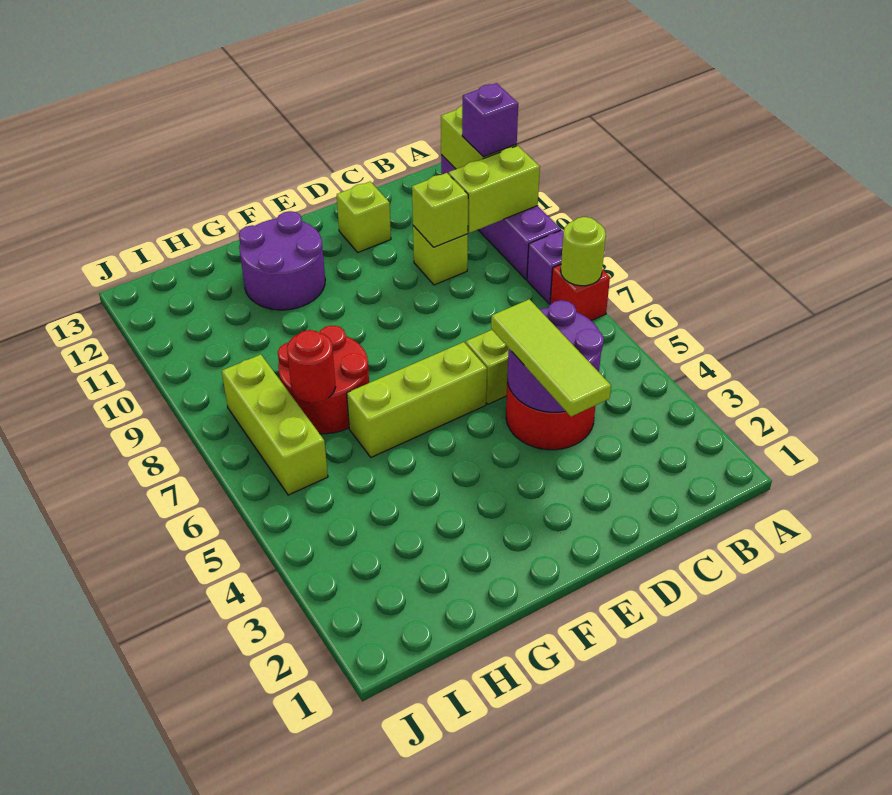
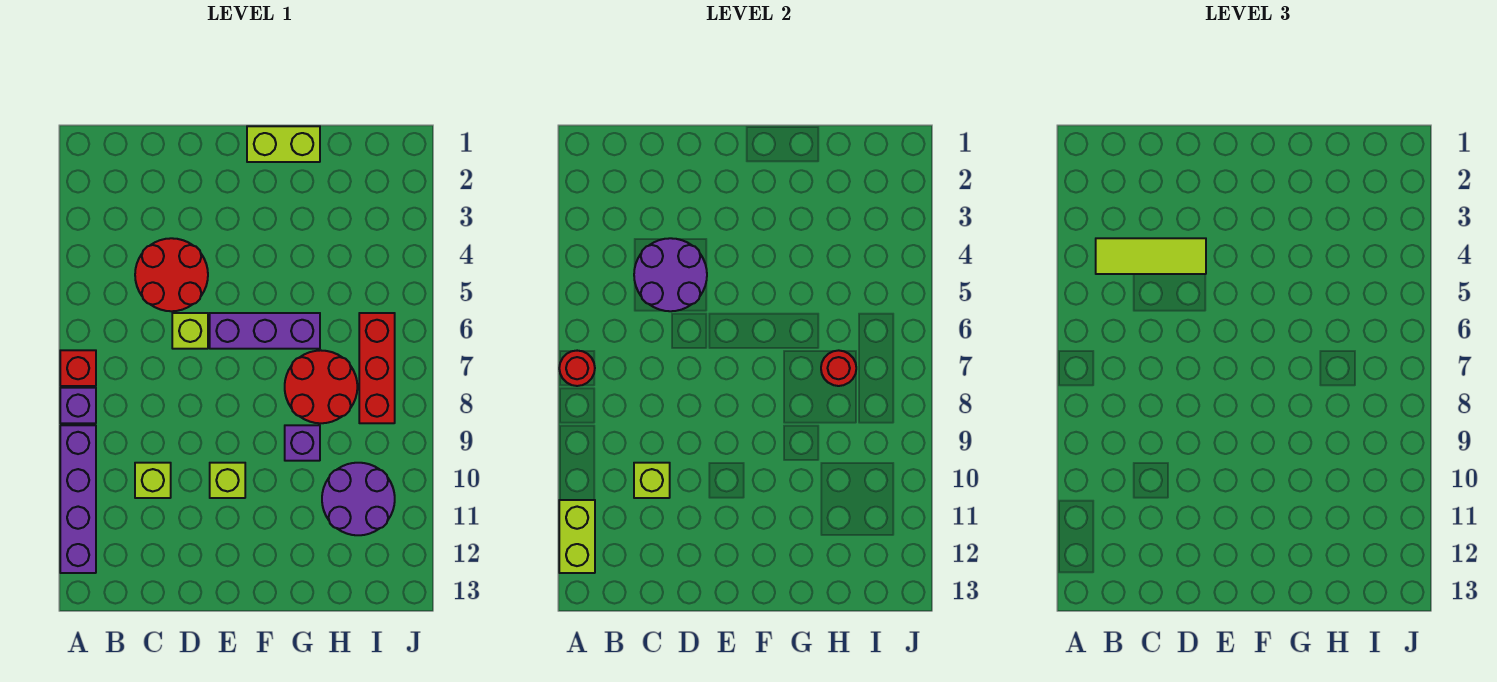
lime 1x1 round brick [561,217,606,286] -> red 1x1 round brick [559,351,595,386]
lime 1x2 brick [449,146,540,233] -> lime 1x2 brick moved to [247,126,320,162]
purple 1x1 brick [462,83,518,157] -> purple 1x1 brick moved to [285,425,320,461]
lime 1x3 tile [491,299,611,417] -> lime 1x3 tile turned to [1096,238,1206,274]
lime 1x1 brick [337,182,391,252] -> lime 1x1 brick moved to [210,463,245,498]
lime 1x3 brick [347,342,487,457] -> purple 1x3 brick [210,313,320,349]
purple 2x2 round brick [239,211,325,310] -> purple 2x2 round brick moved to [322,463,395,535]
lime 1x3 brick [222,354,328,495] -> red 1x3 brick [359,313,395,423]

